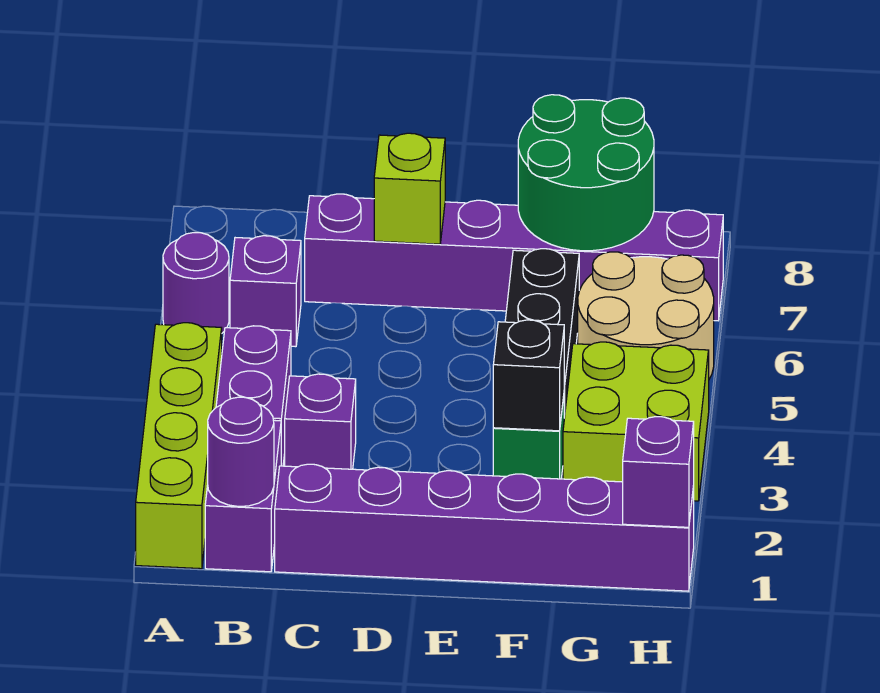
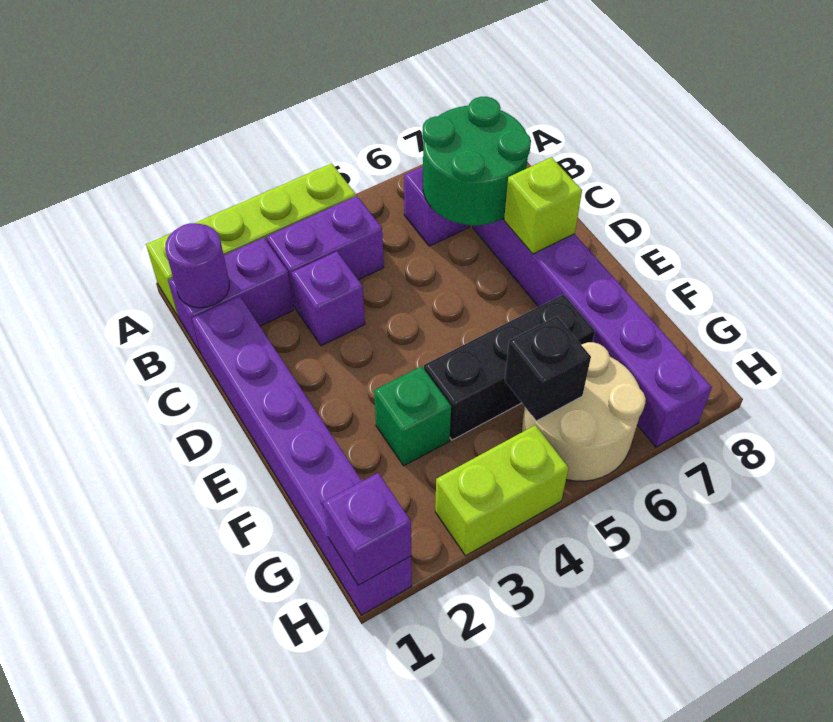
purple 1x1 round brick [163,233,229,333] -> none
black 1x1 brick [493,320,564,431] -> black 1x1 brick moved to [505,316,591,421]
green 2x2 round brick [518,95,654,251] -> green 2x2 round brick moved to [422,97,531,225]
lime 2x2 brick [563,342,709,501] -> lime 1x2 brick [435,425,569,556]

